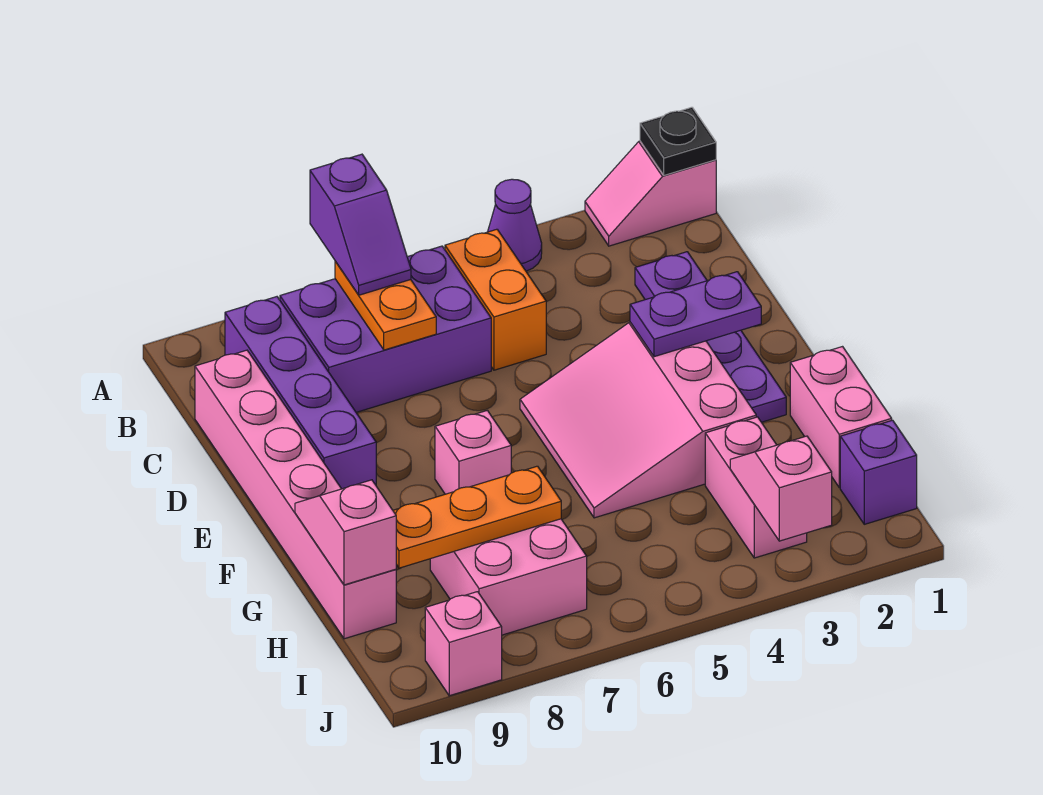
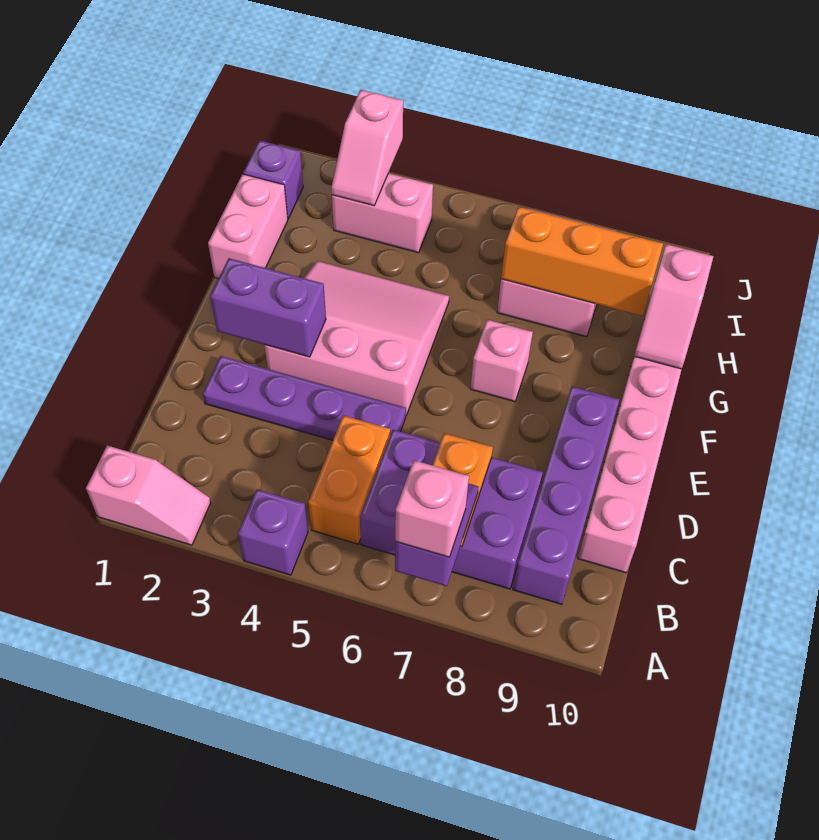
black 1x1 plate [640,107,716,175] -> none
purple 1x1 cone [488,179,542,271] -> purple 1x1 brick [238,490,308,575]
purple 1x4 plate [635,252,786,422] -> purple 1x4 plate turned to [203,356,406,440]
purple 1x2 plate [630,272,761,357] -> purple 1x2 brick [210,258,326,357]
pink 3x3 slope [520,322,756,518] -> pink 3x3 slope turned to [264,261,449,415]
pink 1x2 brick [705,417,807,558] -> pink 1x2 brick turned to [332,173,433,253]
orange 1x3 plate [393,466,561,568] -> orange 1x3 brick [501,207,663,316]
pink 1x1 brick [425,592,502,696] -> pink 1x1 brick moved to [395,460,469,557]

